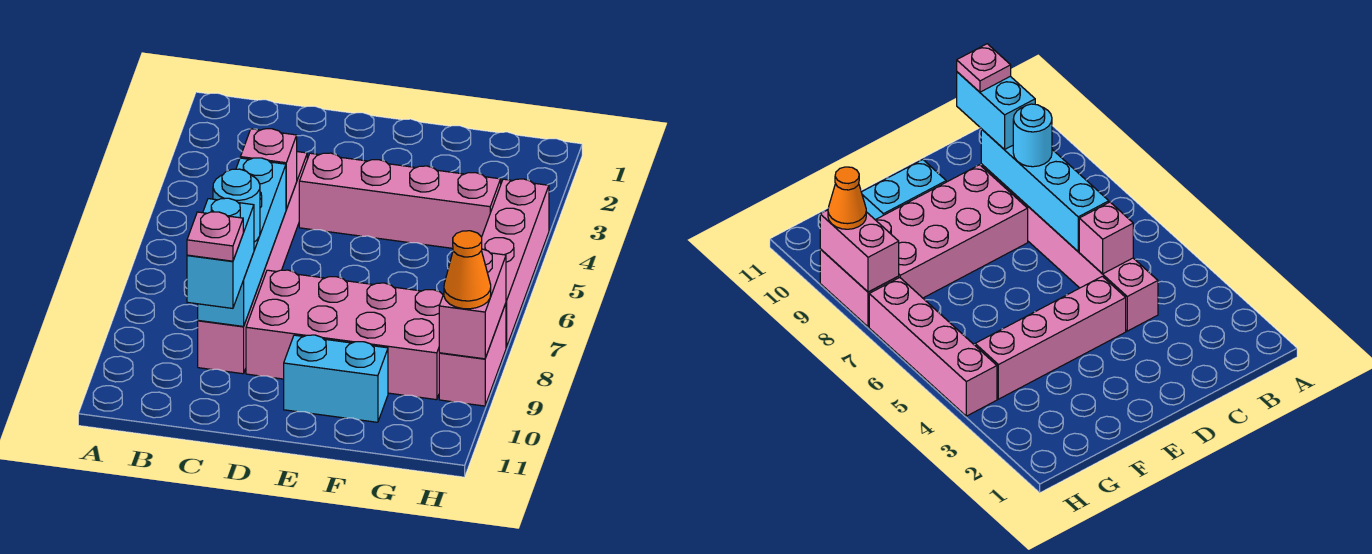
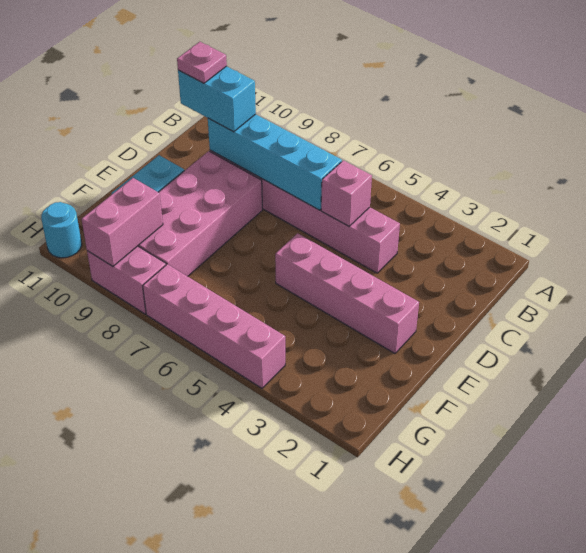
cyan 1x1 round brick [213,169,260,242] -> cyan 1x1 round brick moved to [41,202,82,258]
pink 1x4 brick [299,153,501,248] -> pink 1x4 brick turned to [275,233,419,354]
pink 1x2 brick [439,249,506,359] -> pink 1x2 brick turned to [82,178,163,266]
orange 1x1 cone [444,231,491,309] -> none

